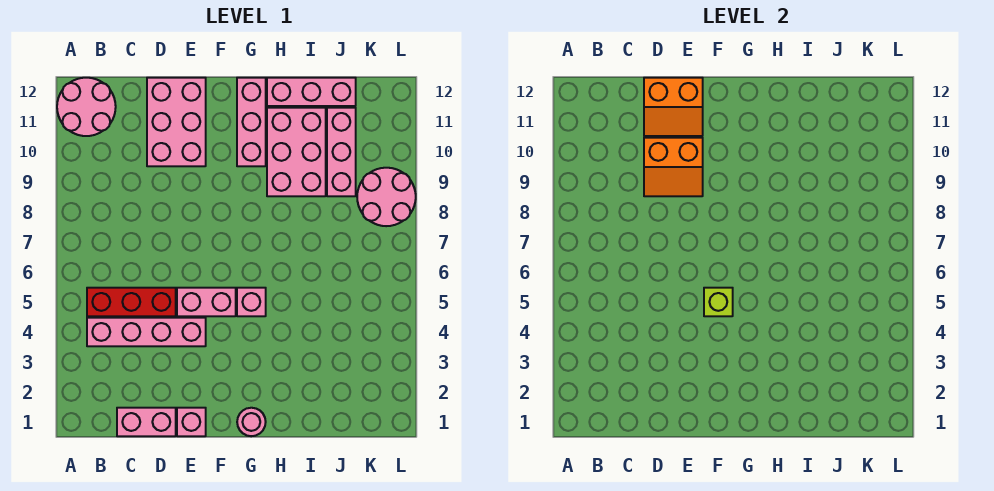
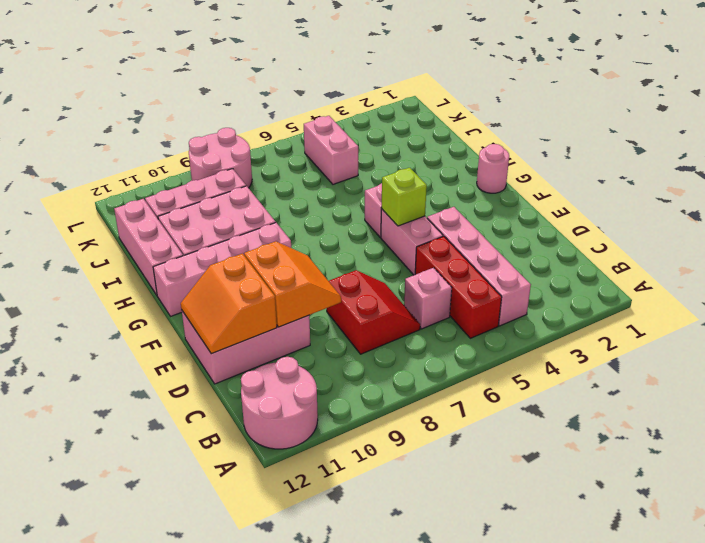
pink 1x2 brick [117,408,176,436] -> pink 1x2 brick moved to [304,116,358,184]
none -> red 2x2 slope [327,270,420,354]
orange 2x2 slope [644,78,703,136] -> orange 2x2 slope turned to [181,254,277,354]
pink 1x1 brick [177,408,206,436] -> pink 1x1 brick moved to [404,268,452,329]
pink 1x3 brick [237,78,266,166] -> pink 1x4 brick [153,223,291,316]

